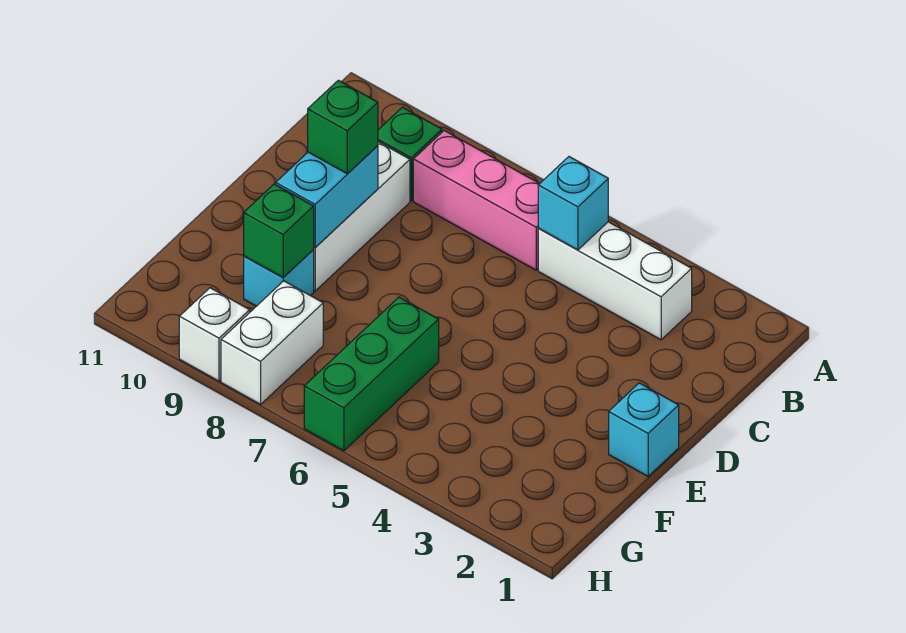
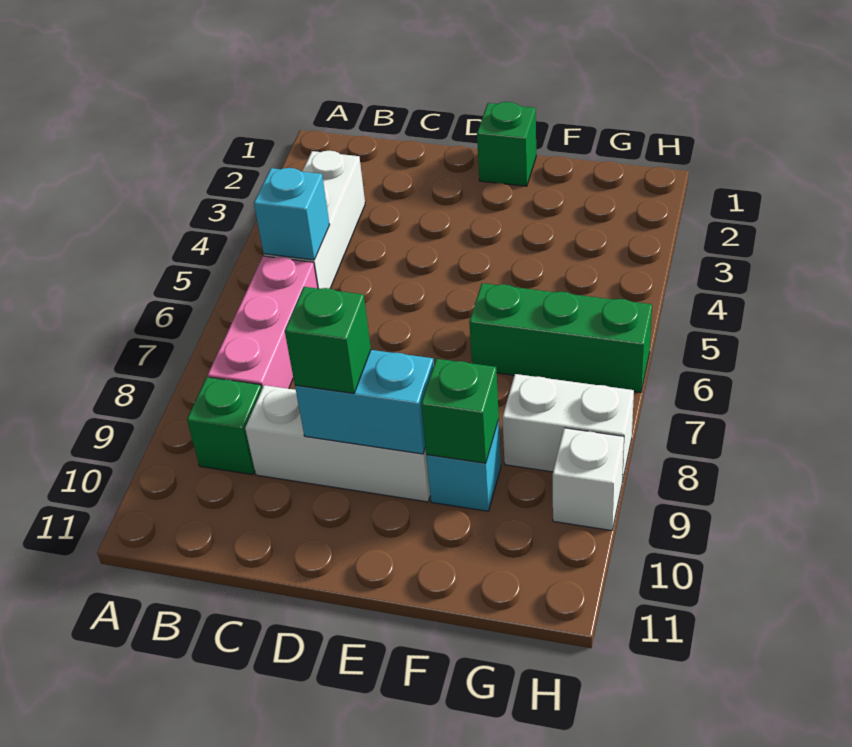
cyan 1x1 brick [609,383,679,476] -> green 1x1 brick [477,102,536,186]

